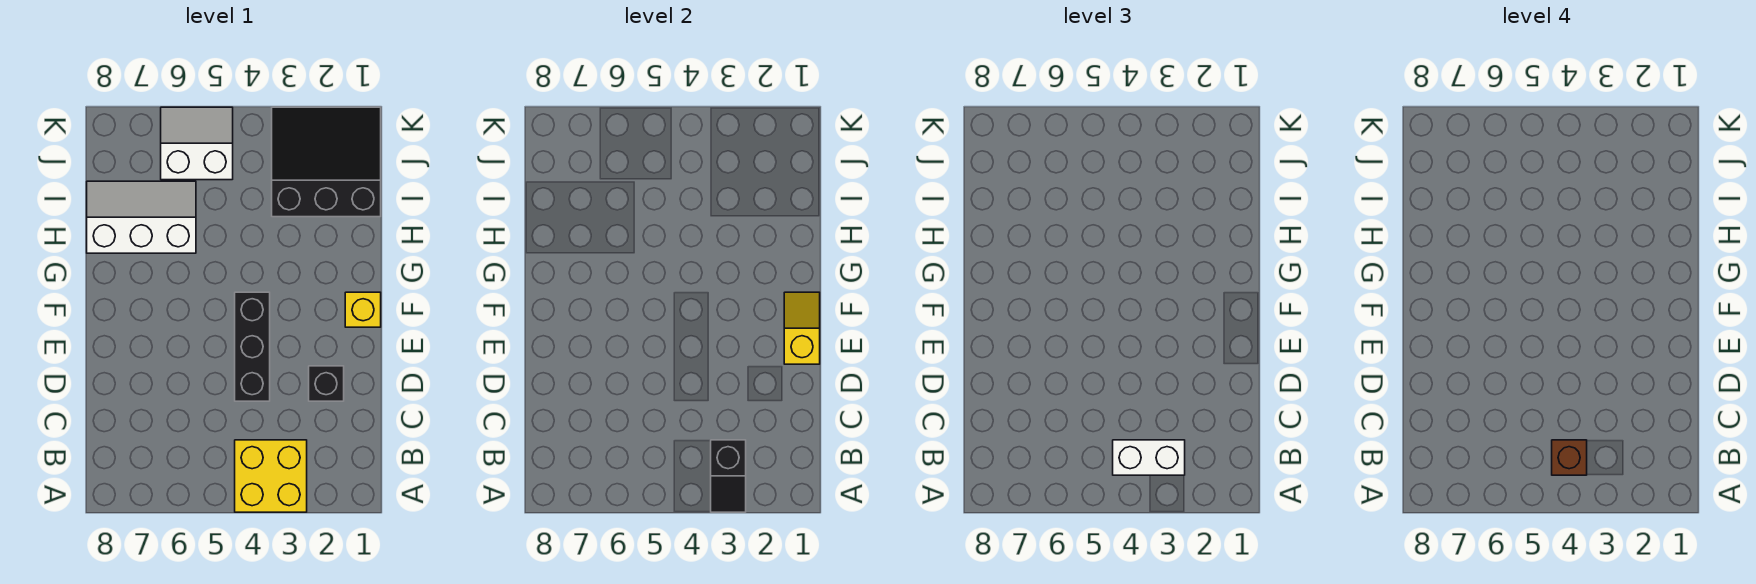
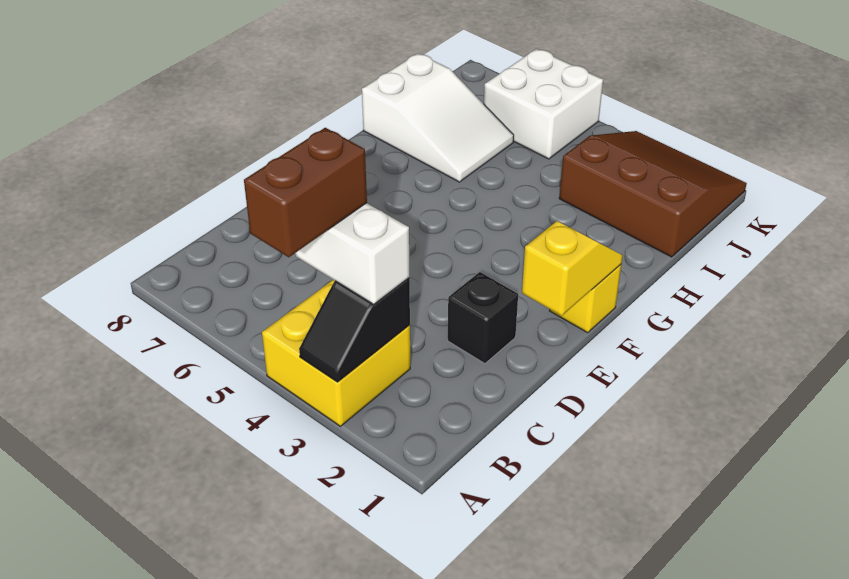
brown 1x1 brick [1552,440,1587,475] -> brown 1x2 brick [244,128,367,257]
black 1x3 brick [235,292,270,401] -> none
white 2x3 slope [87,181,196,253] -> white 2x3 slope turned to [362,54,514,182]
black 3x3 slope [272,107,381,217] -> brown 3x3 slope [559,131,747,257]
white 2x2 slope [161,107,233,180] -> white 2x2 brick [484,49,603,159]

